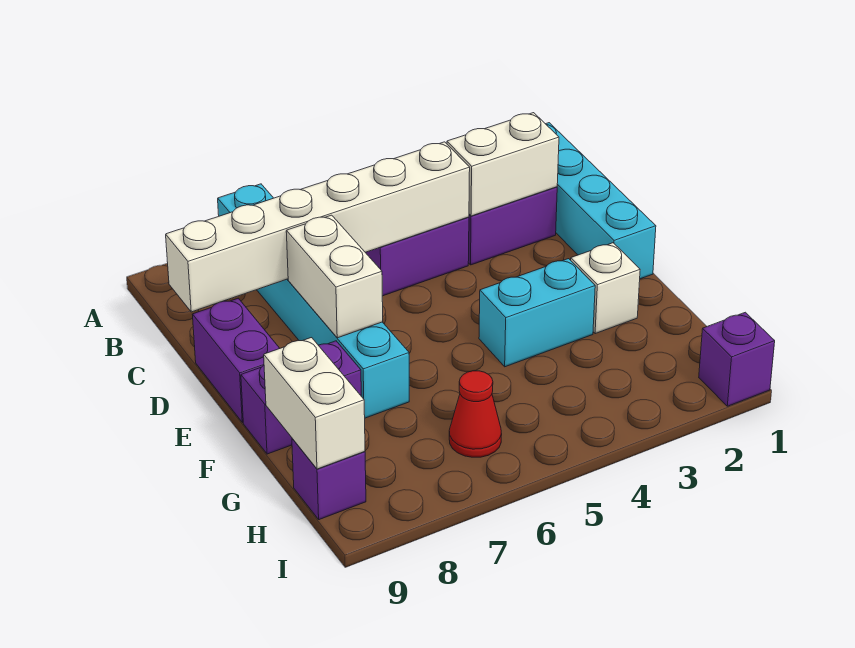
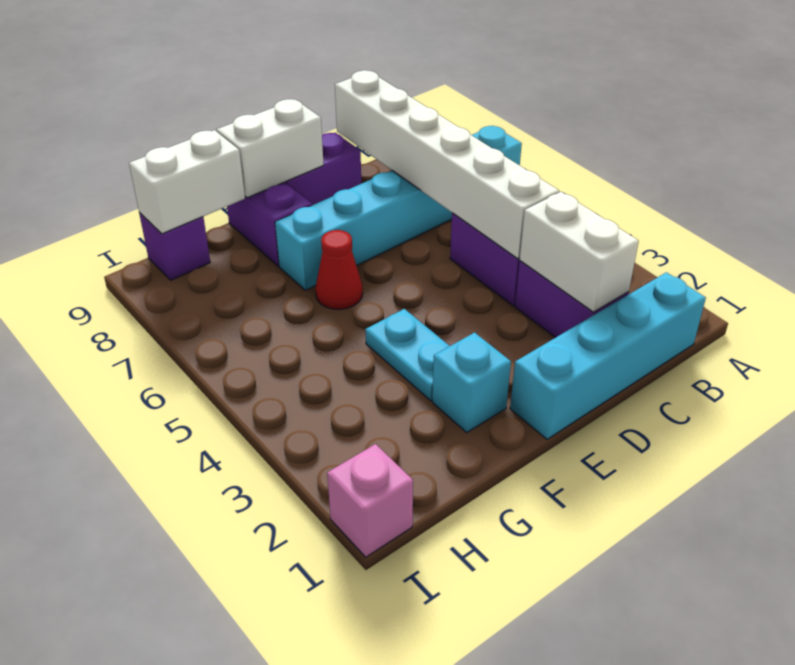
white 1x2 brick [286,215,383,338] -> white 1x2 brick moved to [217,99,324,198]
white 1x1 brick [571,243,640,334] -> cyan 1x1 brick [432,333,511,432]
cyan 1x2 brick [479,259,595,367] -> cyan 1x2 plate [365,309,449,401]
red 1x1 cone [449,371,502,457] -> red 1x1 cone moved to [315,230,363,309]
purple 1x1 brick [699,312,775,406] -> pink 1x1 brick [327,444,413,557]

